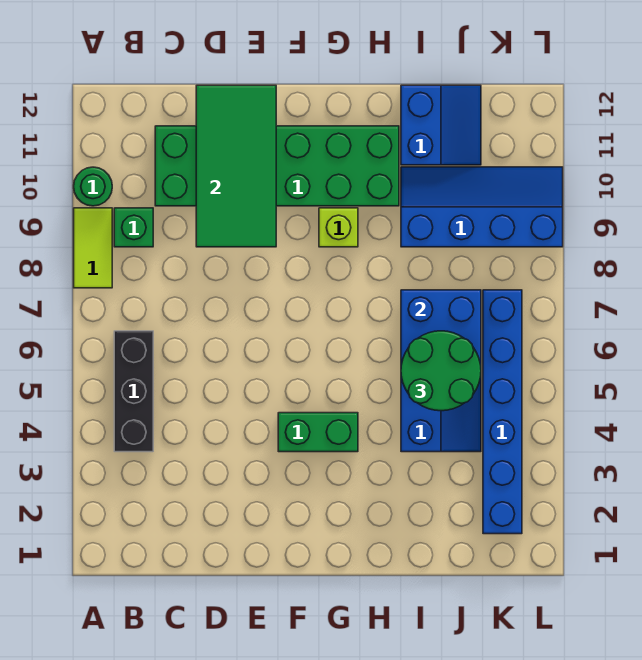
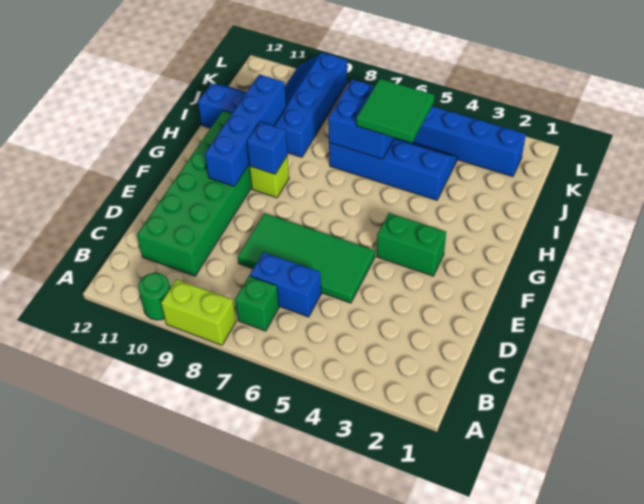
lime 1x2 tile [74,208,112,288] -> lime 1x2 brick [161,279,236,345]
black 1x3 brick [114,331,153,452] -> none
green 1x1 brick [114,208,153,247] -> green 1x1 brick moved to [235,276,279,331]
none -> blue 1x2 brick [250,252,321,317]
green 2x4 tile [196,85,276,247] -> green 2x4 tile moved to [238,213,375,303]
green 1x2 brick [278,413,358,452] -> green 1x2 brick turned to [377,213,446,276]
none -> blue 1x4 brick [205,74,286,186]
none -> blue 1x1 brick [247,122,288,174]
green 2x2 round brick [401,331,481,411] -> green 2x2 tile [356,79,434,143]

